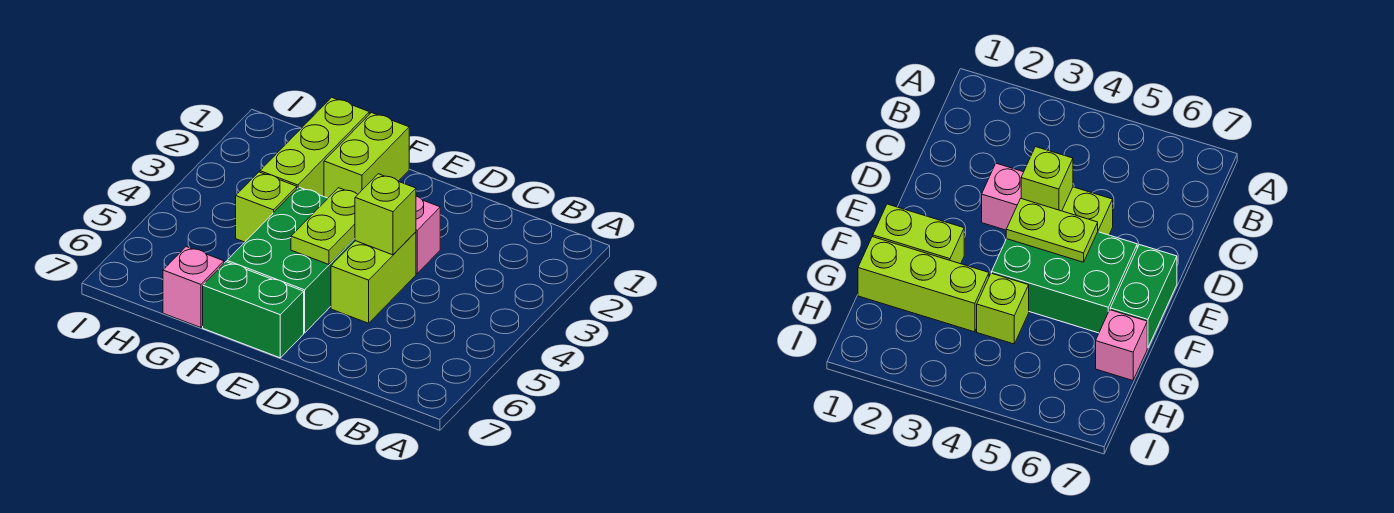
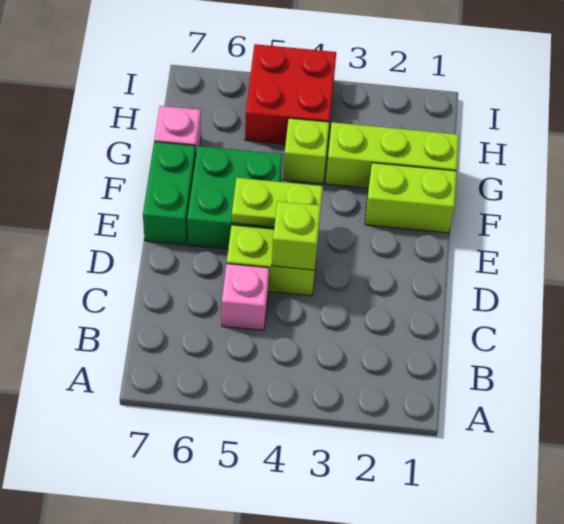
pink 1x1 brick [416,196,440,274] -> pink 1x1 brick moved to [222,264,269,331]
green 2x3 brick [227,187,355,333] -> green 2x2 brick [187,146,282,249]
none -> red 2x2 brick [245,44,336,144]

